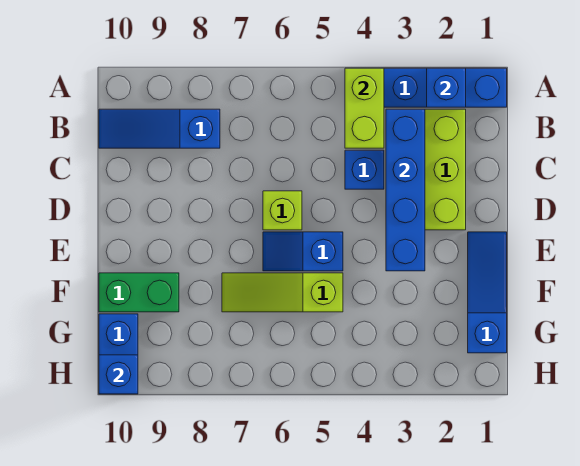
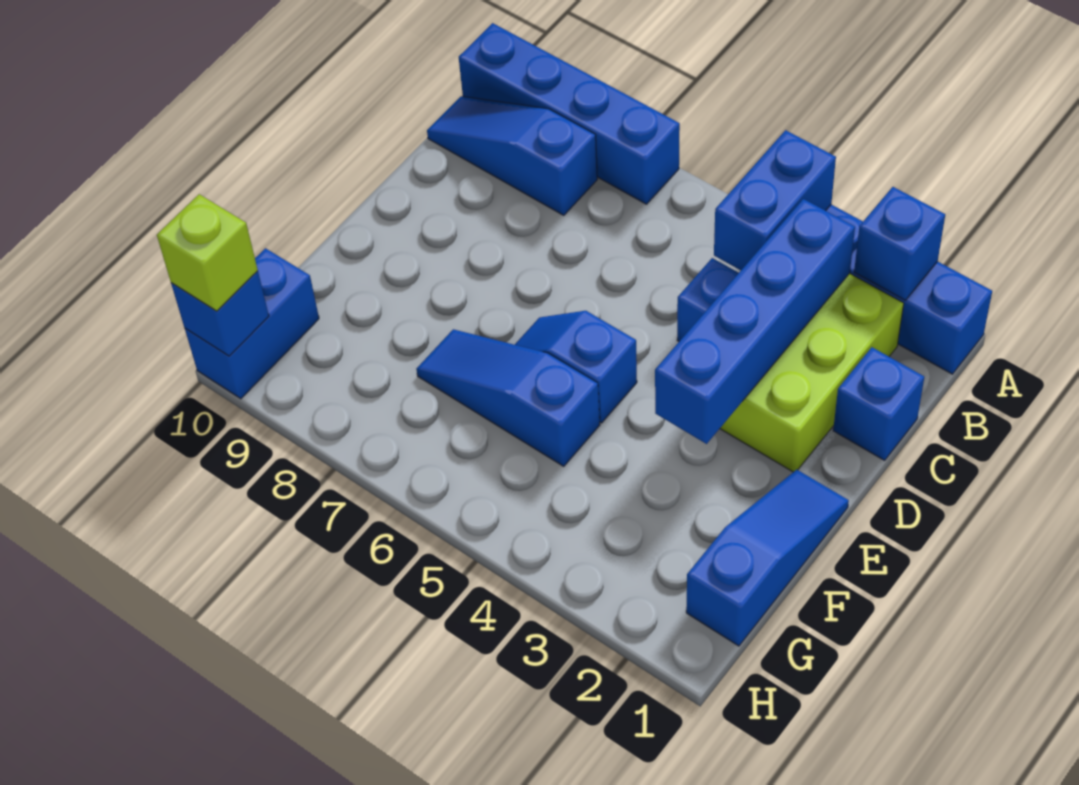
lime 1x2 brick [345,68,384,148] -> blue 1x2 brick [714,130,836,270]
none -> blue 1x4 brick [459,23,680,204]
none -> blue 1x1 brick [833,347,924,460]
lime 1x1 brick [263,191,302,230] -> lime 1x1 brick moved to [157,194,258,311]
lime 1x3 slope [222,273,343,312] -> blue 1x3 slope [416,329,600,466]
green 1x2 brick [99,273,179,312] -> none

